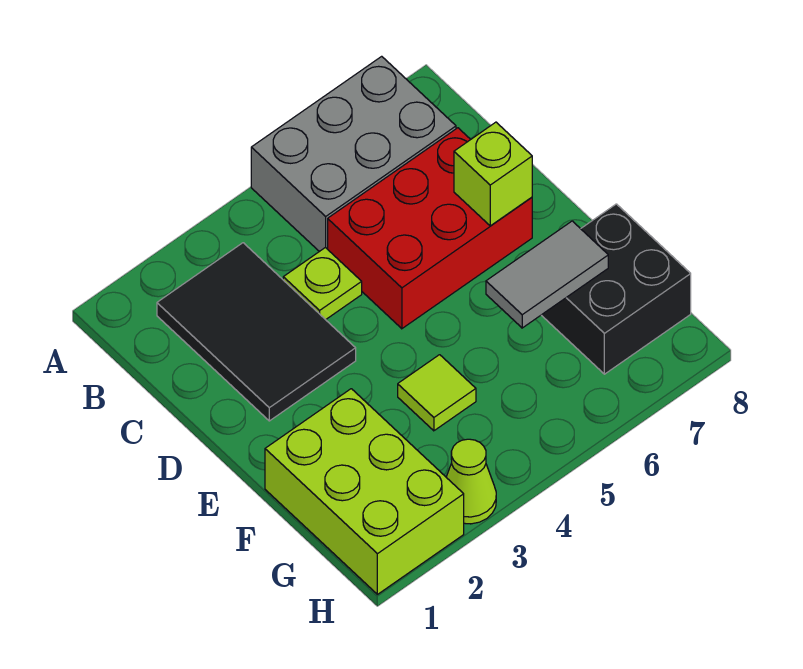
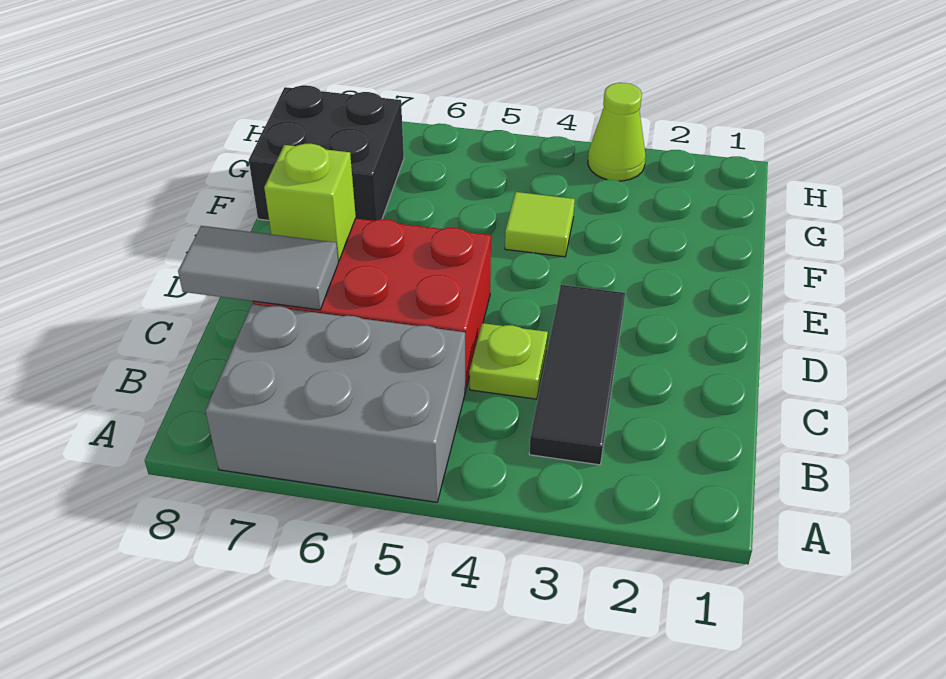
black 2x3 tile [157,243,356,421] -> black 1x3 tile [529,285,625,465]
lime 2x3 brick [265,389,464,594] -> none
grey 1x2 tile [486,221,608,328] -> grey 1x2 tile moved to [178,226,338,310]

